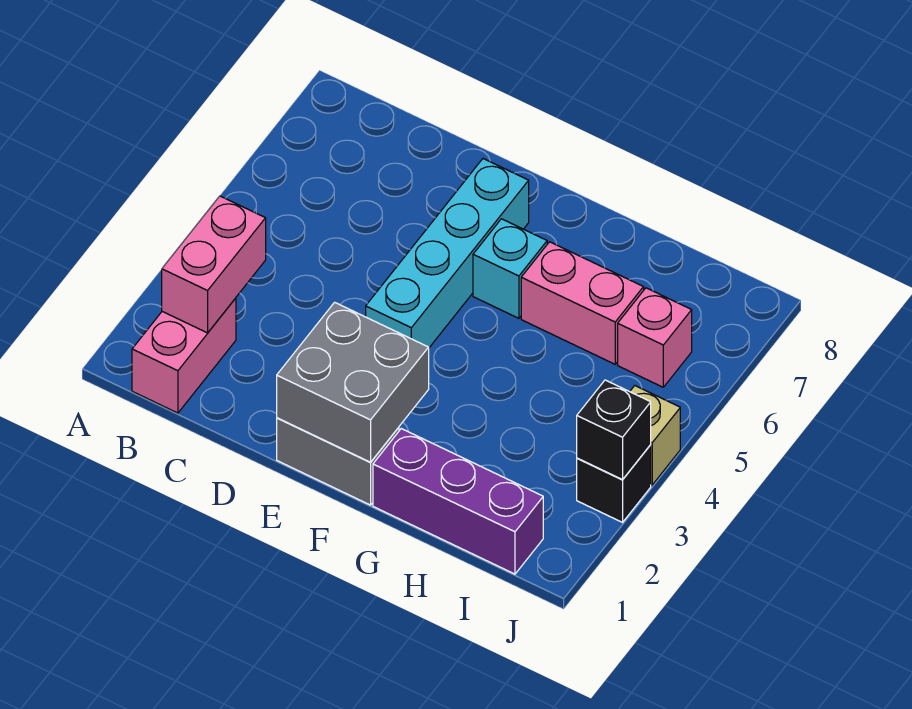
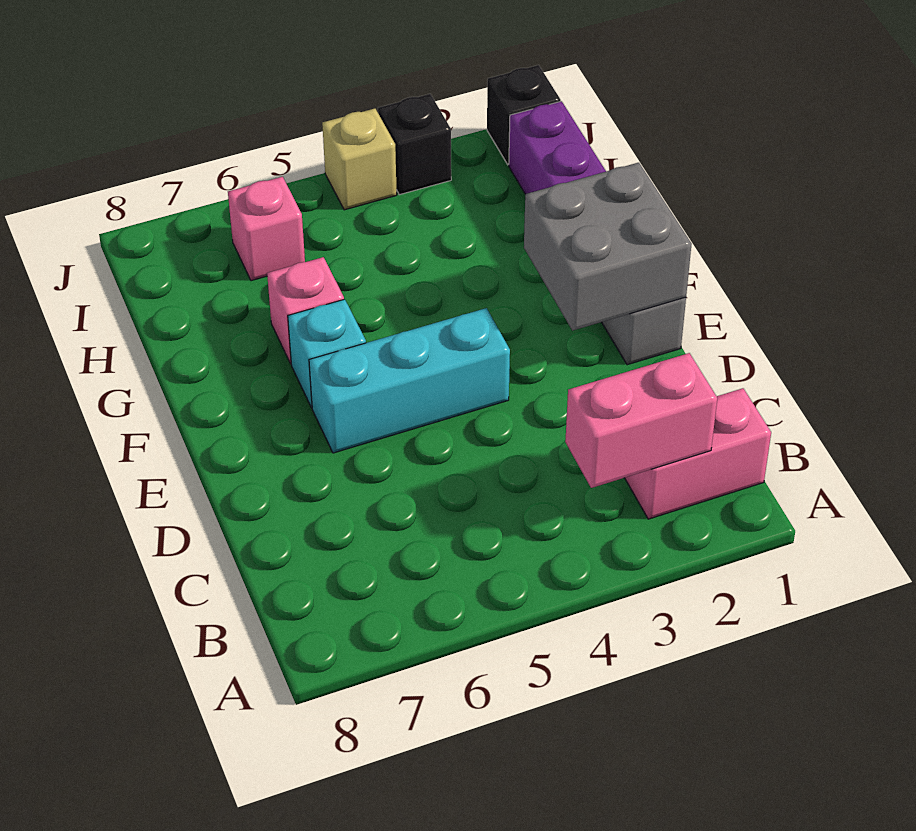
cyan 1x4 brick [366,159,529,348] -> cyan 1x3 brick [309,308,510,453]
pink 1x2 brick [521,242,644,364] -> pink 1x1 brick [267,257,344,364]
black 1x1 brick [577,380,651,480] -> black 1x1 brick moved to [487,65,561,165]

